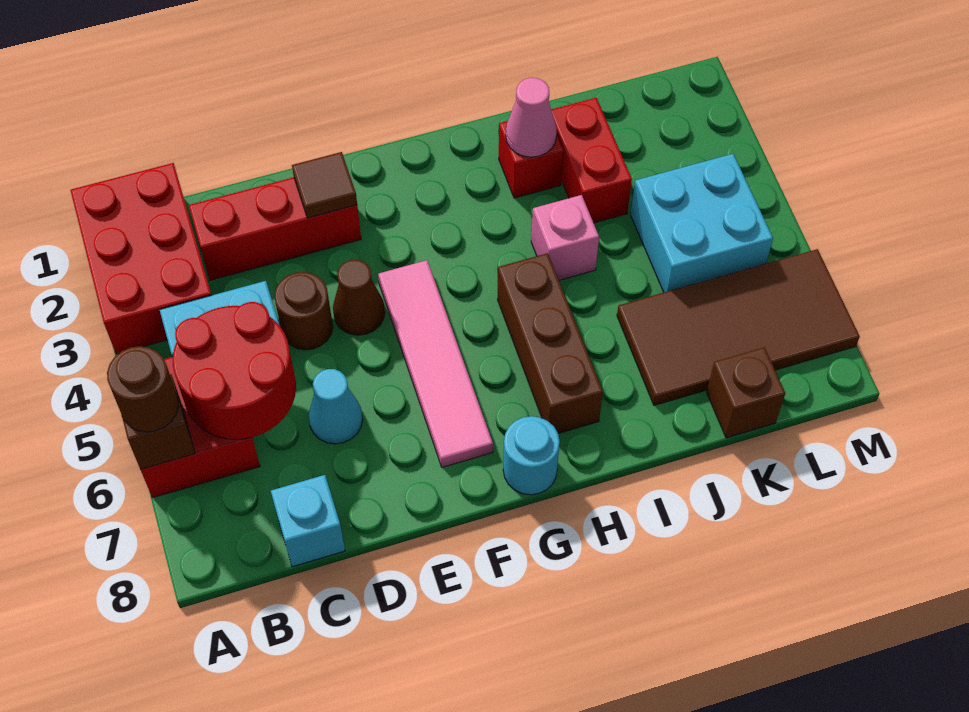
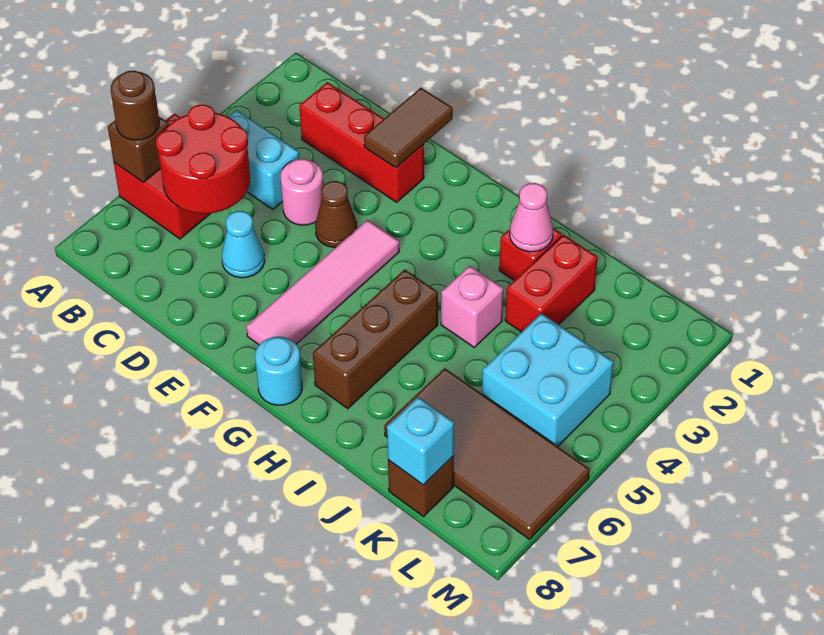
red 2x3 brick [70,163,212,354] -> none
cyan 1x1 brick [271,475,345,567] -> cyan 1x1 brick moved to [387,397,454,485]
brown 1x1 round brick [275,272,333,350] -> pink 1x1 round brick [281,159,323,225]
brown 1x1 tile [292,152,357,218] -> brown 1x2 tile [364,88,453,168]

